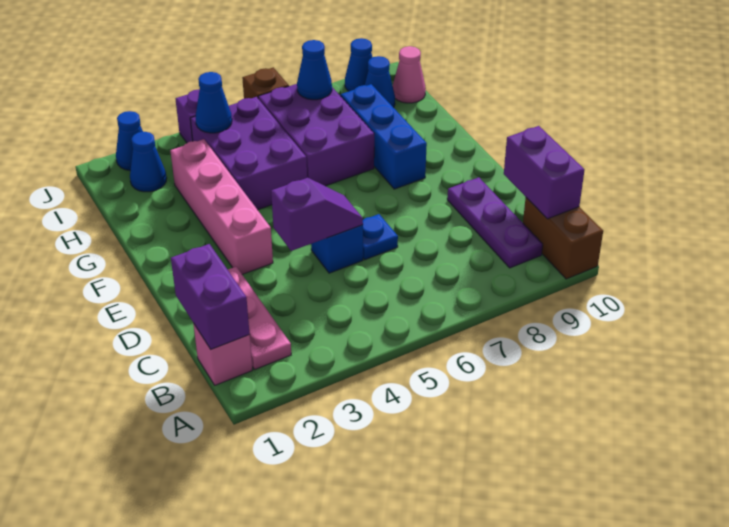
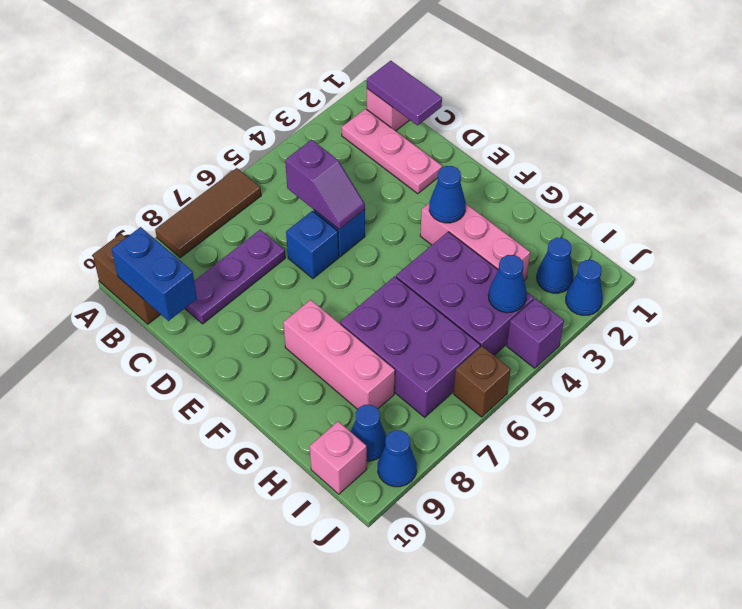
none -> brown 1x3 tile [155,168,261,258]
purple 1x2 brick [171,244,250,349] -> purple 1x2 tile [367,61,442,125]
purple 1x3 plate [447,177,543,268] -> purple 1x3 plate turned to [185,230,285,324]
purple 1x2 brick [504,126,584,219] -> blue 1x2 brick [112,227,197,321]
purple 1x2 slope [271,178,363,251] -> purple 1x2 slope turned to [285,140,365,230]
blue 1x1 plate [363,214,398,260] -> blue 1x1 brick [286,211,339,278]
pink 1x4 brick [170,139,273,274] -> pink 1x3 brick [420,203,530,281]
blue 1x3 brick [341,84,427,189] -> pink 1x3 brick [283,300,395,409]
blue 1x1 cone [297,40,332,100] -> blue 1x1 cone moved to [429,166,466,223]
pink 1x1 cone [393,46,426,103] -> pink 1x1 brick [310,421,367,494]

